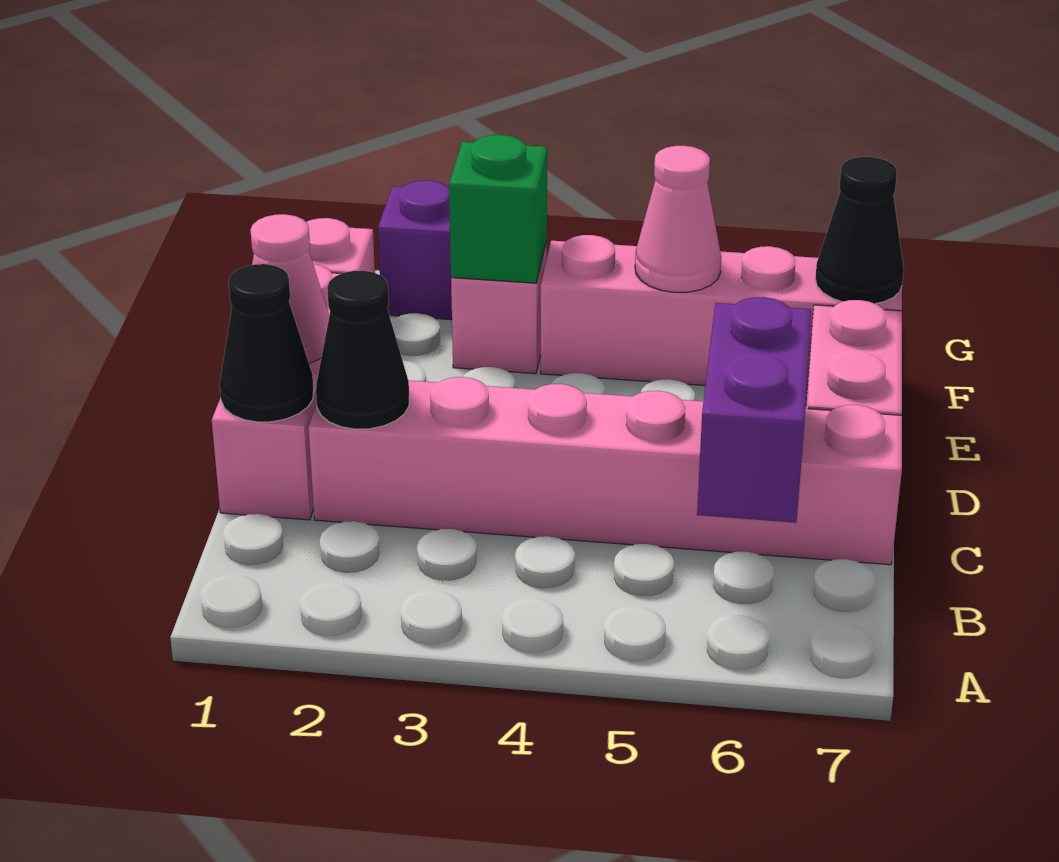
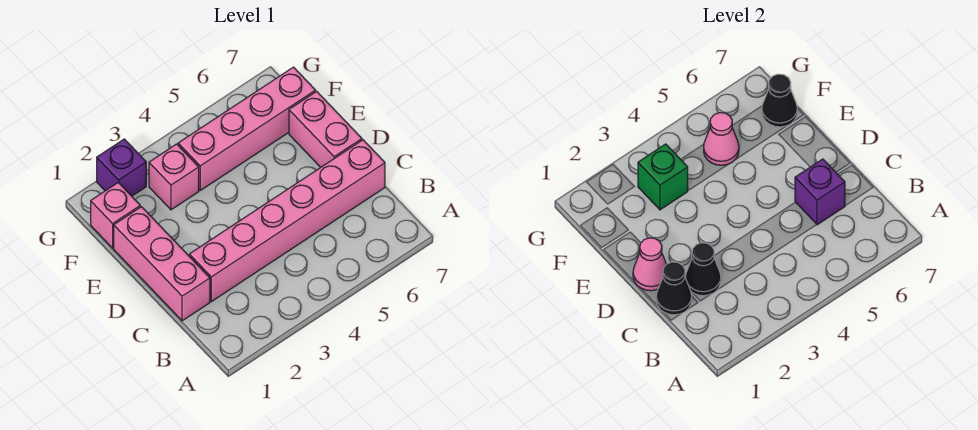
purple 1x2 brick [697,297,811,523] -> purple 1x1 brick [795,159,845,225]

